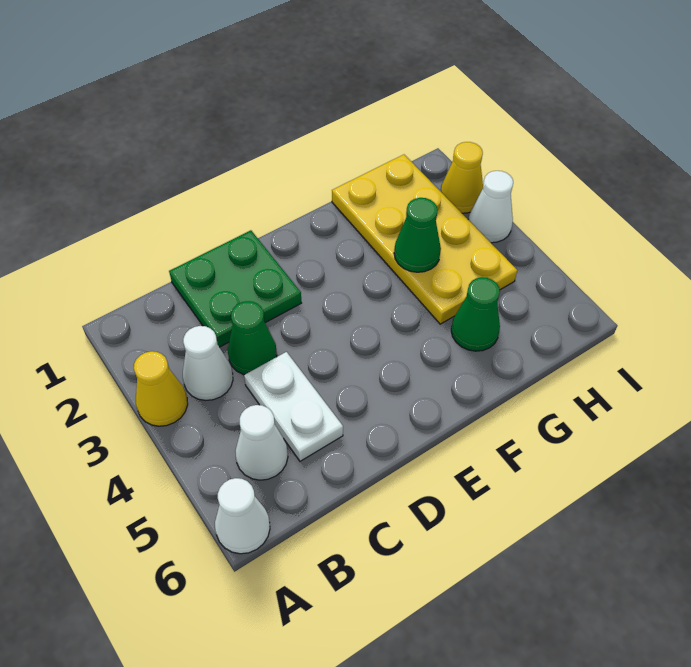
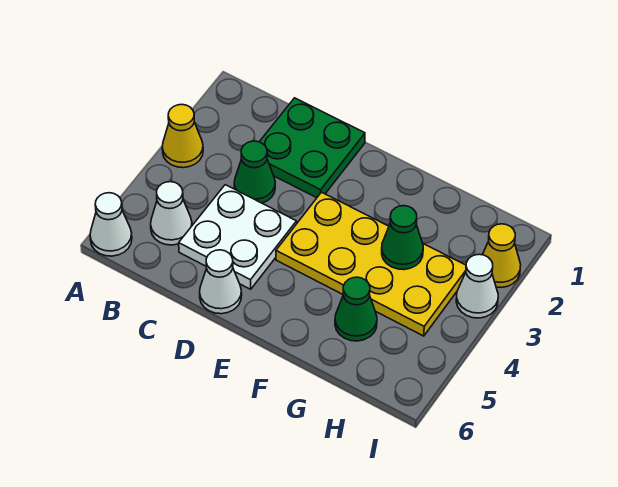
white 1x1 cone [183,326,233,400] -> white 1x1 cone moved to [200,250,242,314]
white 1x2 plate [244,352,343,461] -> white 2x2 plate [179,185,297,289]
yellow 2x4 plate [332,155,517,324] -> yellow 2x4 plate turned to [276,192,466,336]

